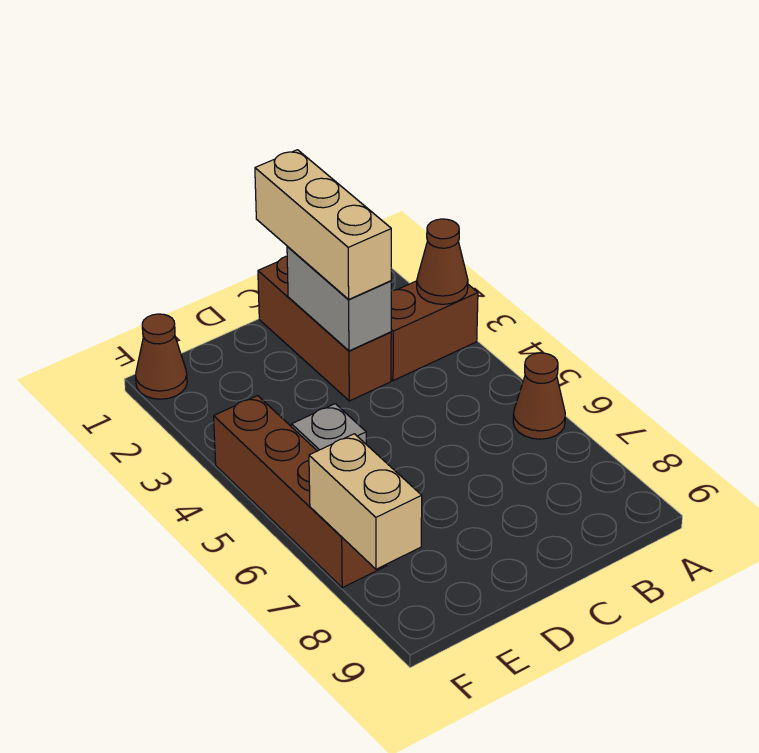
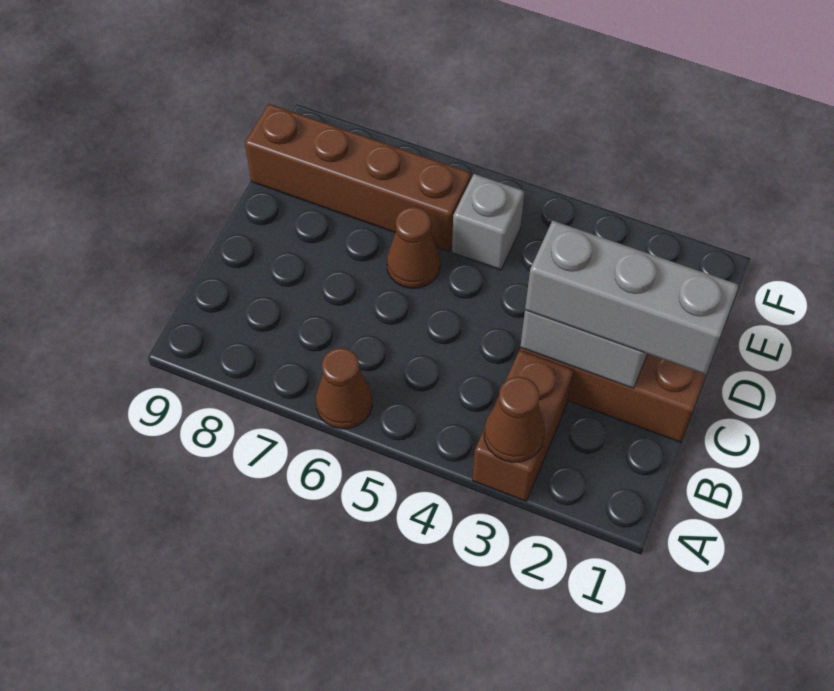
tan 1x3 brick [255,150,391,299] -> grey 1x3 brick [525,221,739,374]
brown 1x1 cone [136,314,187,399] -> brown 1x1 cone moved to [387,207,440,288]
brown 1x4 brick [214,396,387,588] -> brown 1x4 brick moved to [245,104,471,251]
tan 1x2 brick [309,434,422,569] -> none

